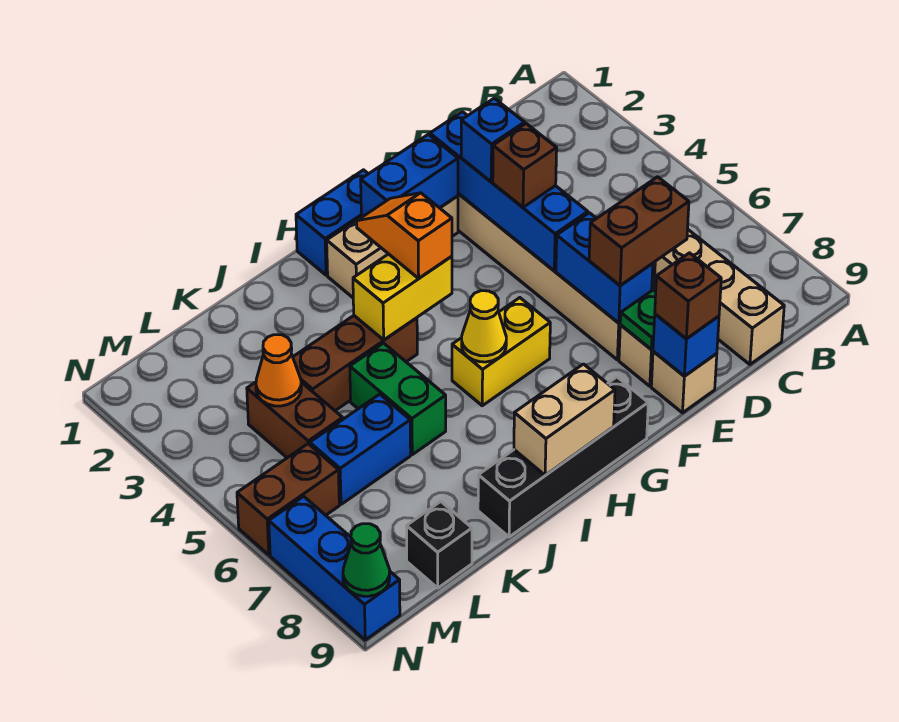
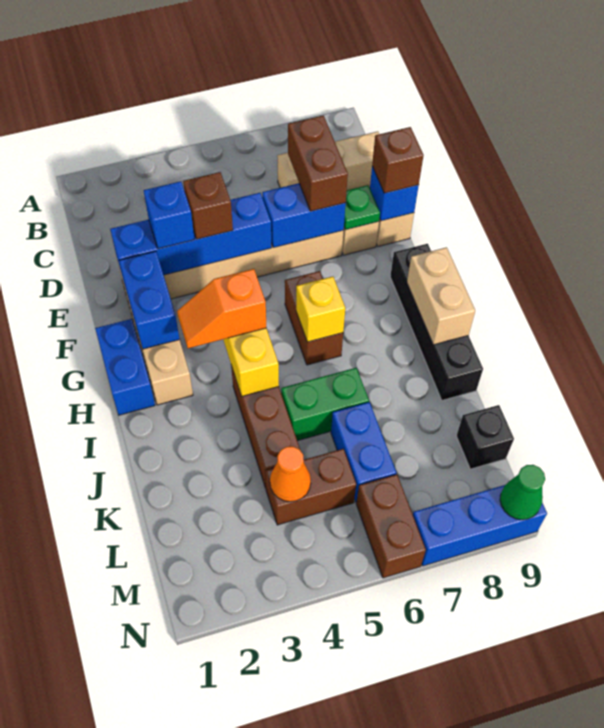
yellow 1x2 brick [452,298,550,406] -> brown 1x2 brick [285,271,343,365]
yellow 1x1 cone [462,291,506,362] -> yellow 1x1 brick [296,277,345,342]

